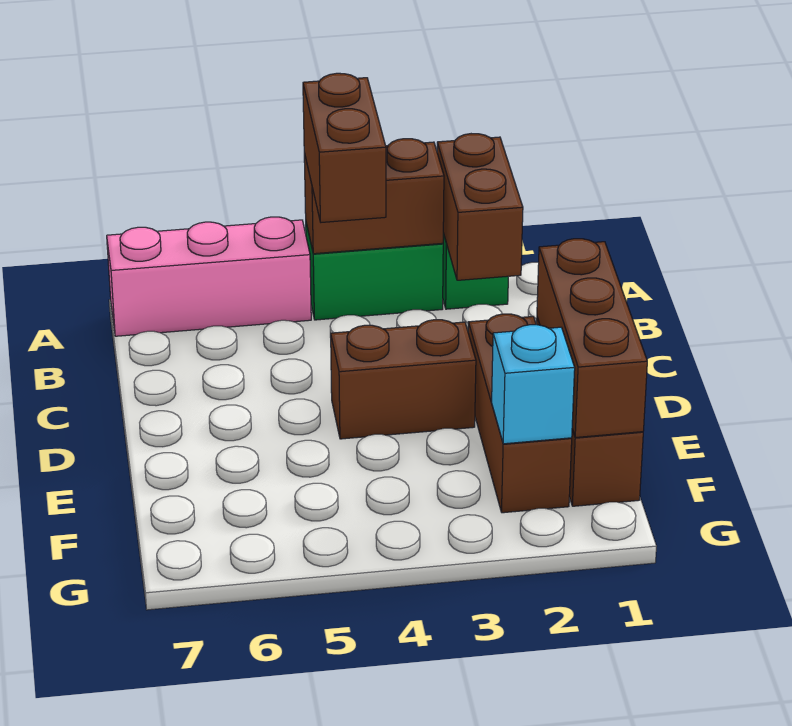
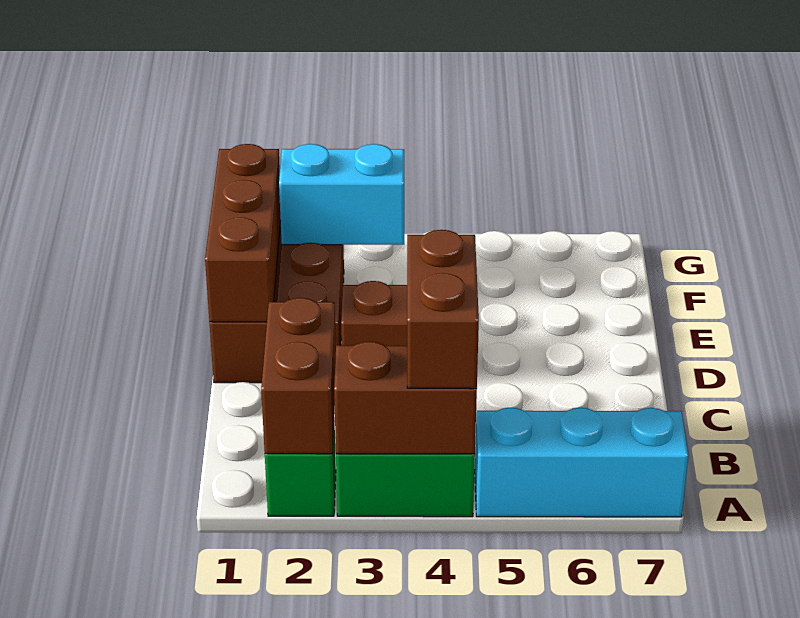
pink 1x3 brick [107,217,311,336] -> cyan 1x3 brick [475,408,689,517]
cyan 1x1 brick [492,325,575,444] -> cyan 1x2 brick [279,144,404,245]

